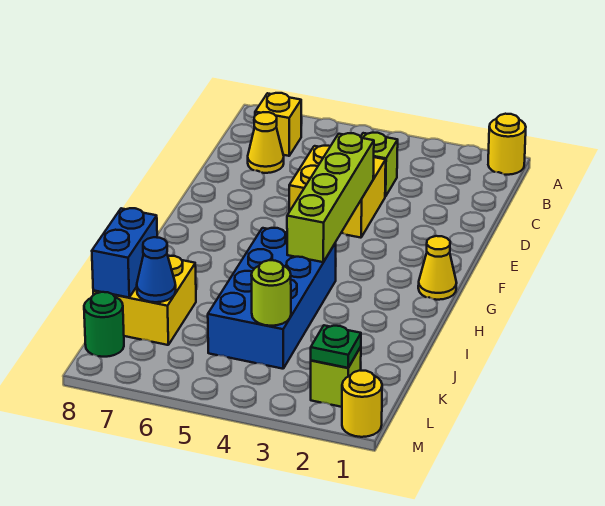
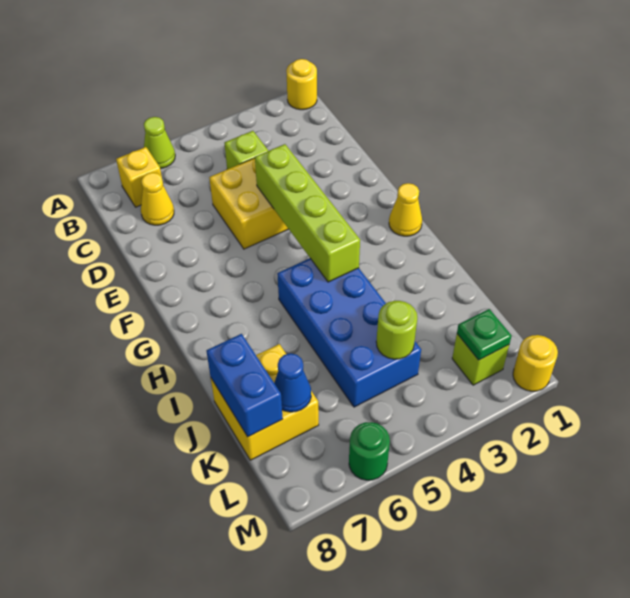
none -> lime 1x1 cone [144,117,175,169]
green 1x1 round brick [84,292,124,357] -> green 1x1 round brick moved to [349,422,390,480]

